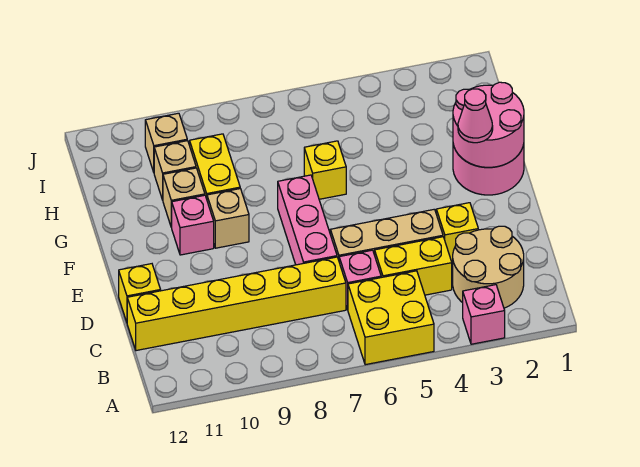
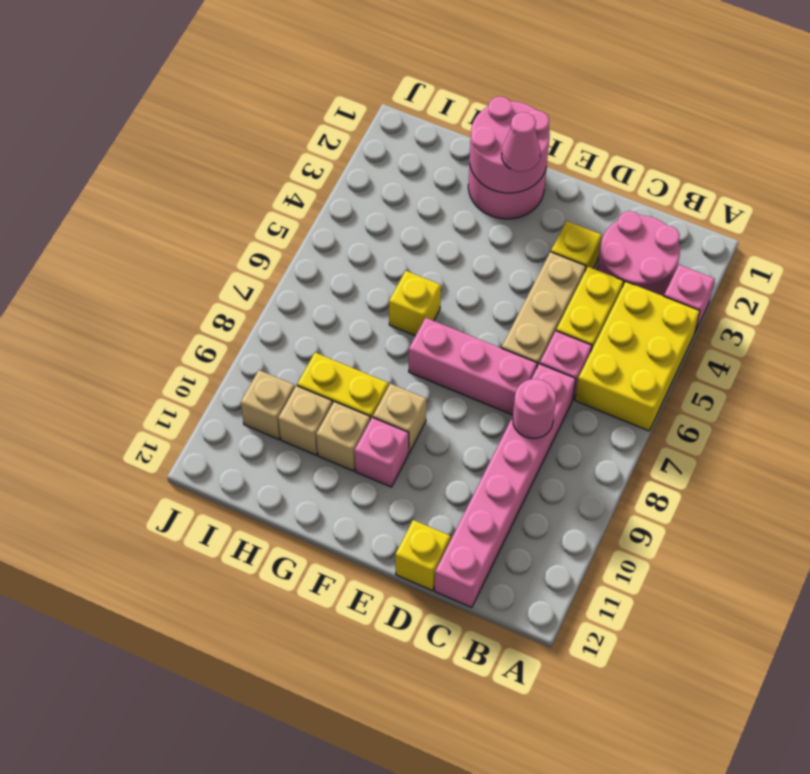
yellow 2x2 brick [348,271,434,365] -> yellow 2x3 brick [575,282,700,431]
tan 2x2 round brick [453,226,524,308] -> pink 2x2 round brick [597,211,680,296]
yellow 1x6 brick [127,257,346,351] -> pink 1x6 brick [435,364,576,608]
none -> pink 1x1 round brick [513,379,556,438]

